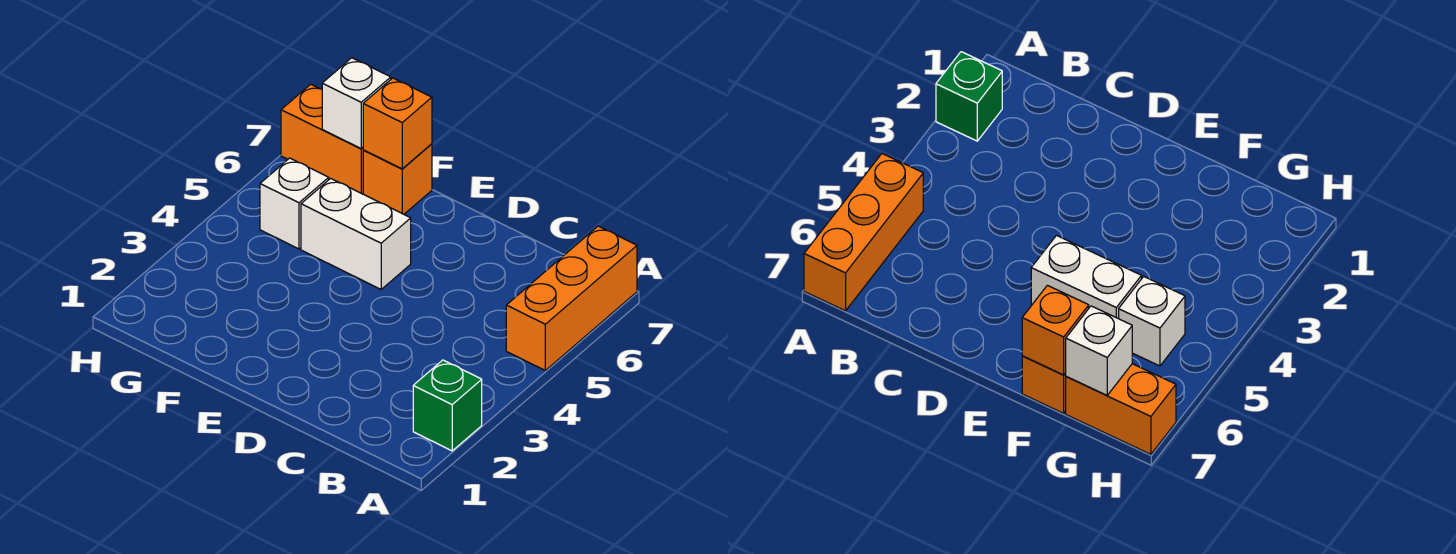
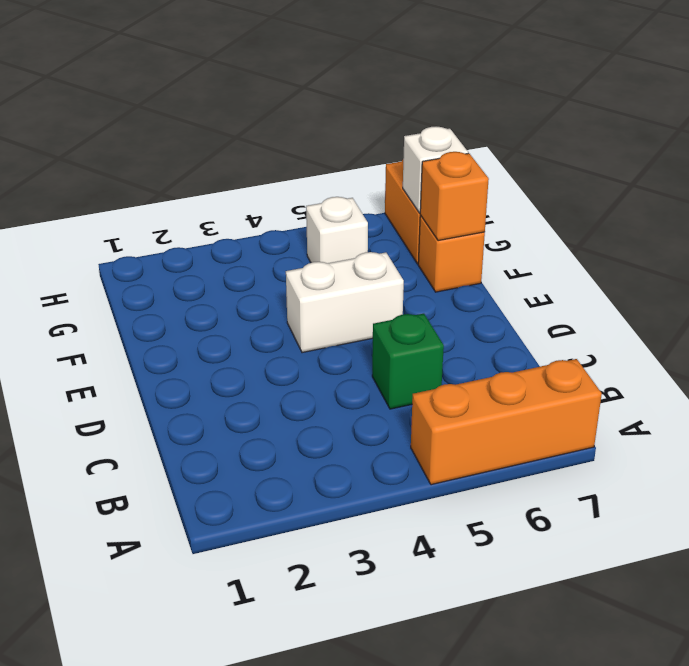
green 1x1 brick [413,360,482,451] -> green 1x1 brick moved to [372,313,444,409]
white 1x2 brick [301,178,411,289] -> white 1x2 brick turned to [286,252,404,353]

